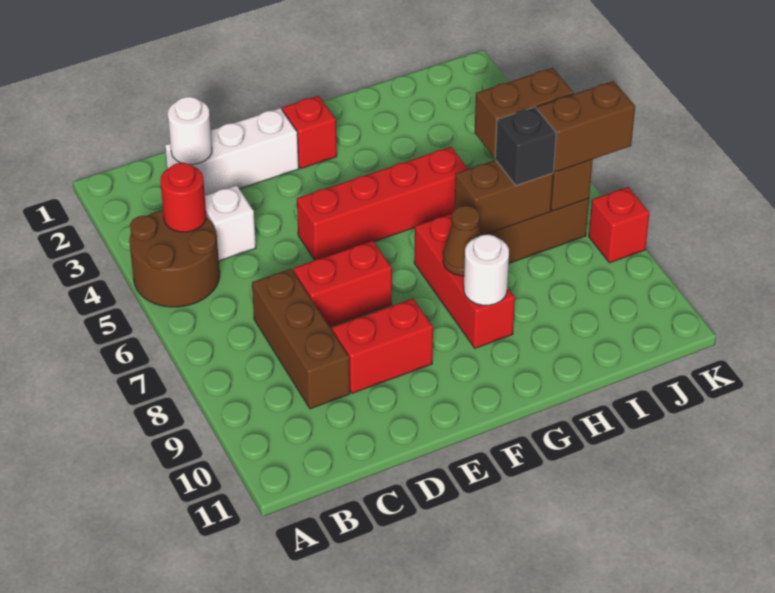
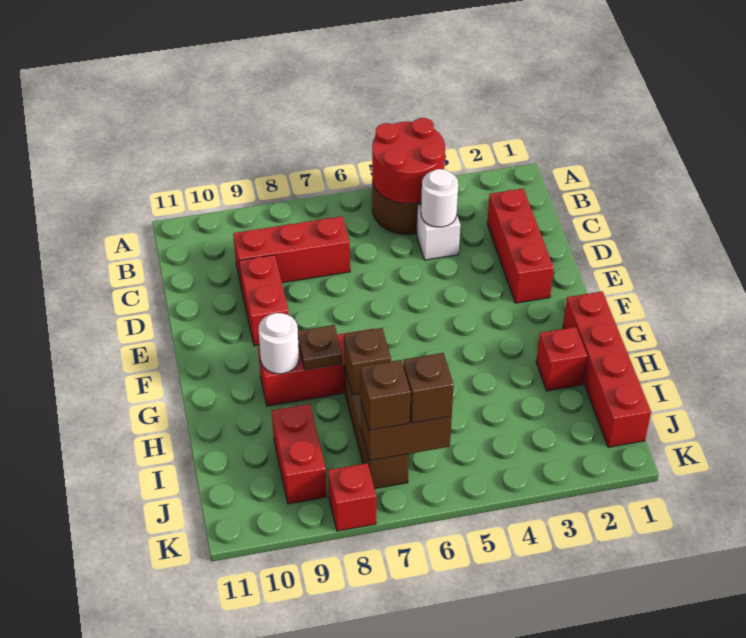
red 1x1 round brick [160,163,206,232] -> red 2x2 round brick [372,118,445,204]
white 1x3 brick [165,108,299,196] -> red 1x3 brick [487,189,554,303]
white 1x1 round brick [168,97,212,164] -> white 1x1 round brick moved to [421,169,458,227]
brown 1x3 brick [252,269,350,409] -> red 1x3 brick [233,216,350,287]
red 1x2 brick [293,241,392,327] -> red 1x2 brick moved to [272,404,327,504]
red 1x4 brick [297,147,468,260] -> red 1x4 brick moved to [563,291,651,447]
red 1x1 brick [282,96,337,168] -> red 1x1 brick moved to [536,327,587,391]
brown 1x1 cone [443,206,481,276] -> brown 1x1 plate [298,325,342,370]
brown 1x2 brick [455,160,553,235] -> brown 1x1 brick [344,328,391,395]
brown 1x2 brick [475,68,574,158] -> brown 1x1 brick [403,353,454,423]
black 1x1 brick [495,107,556,186] -> none
brown 1x2 brick [537,81,635,172] -> brown 1x1 brick [361,360,411,430]

